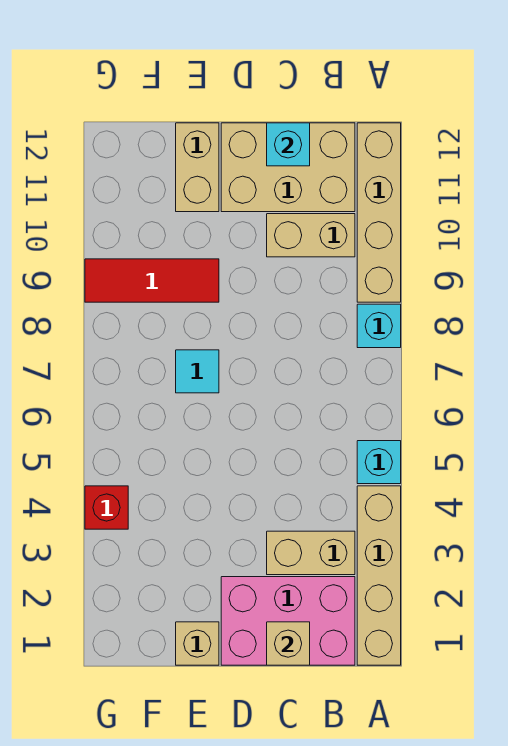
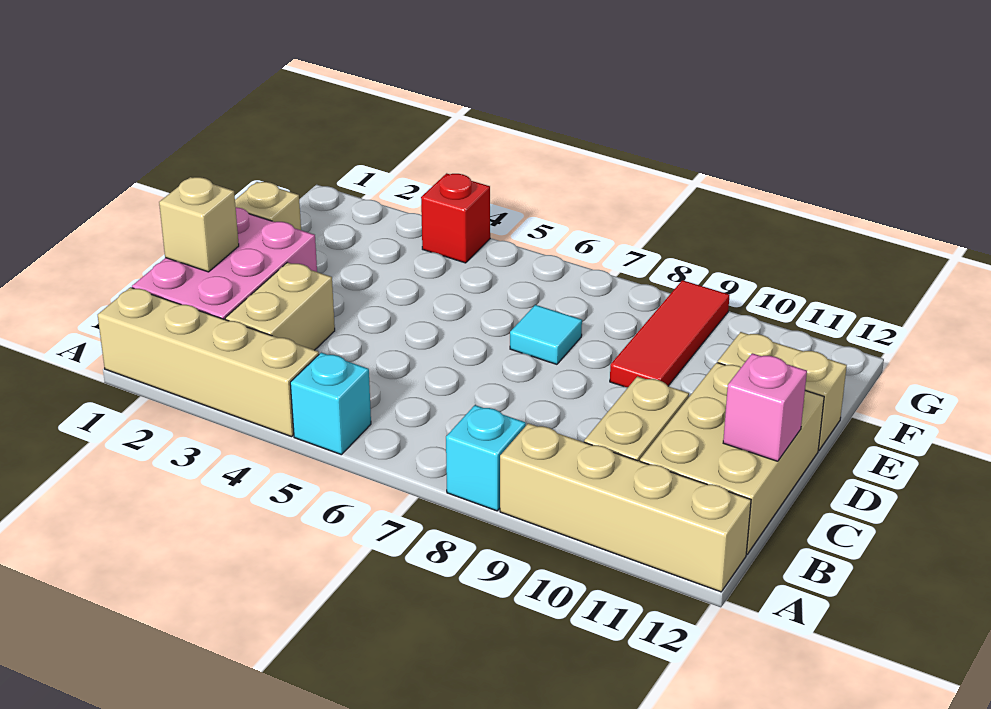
cyan 1x1 brick [267,123,310,166] -> pink 1x1 brick [723,353,807,461]

